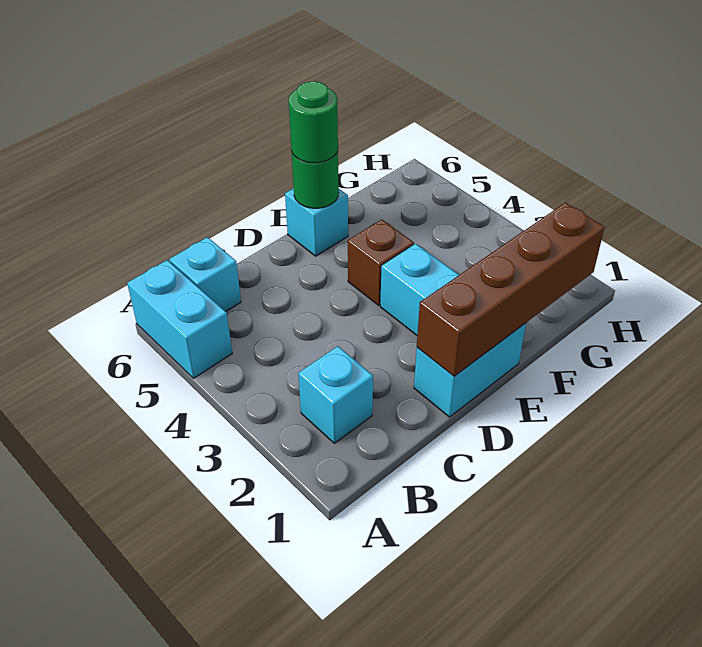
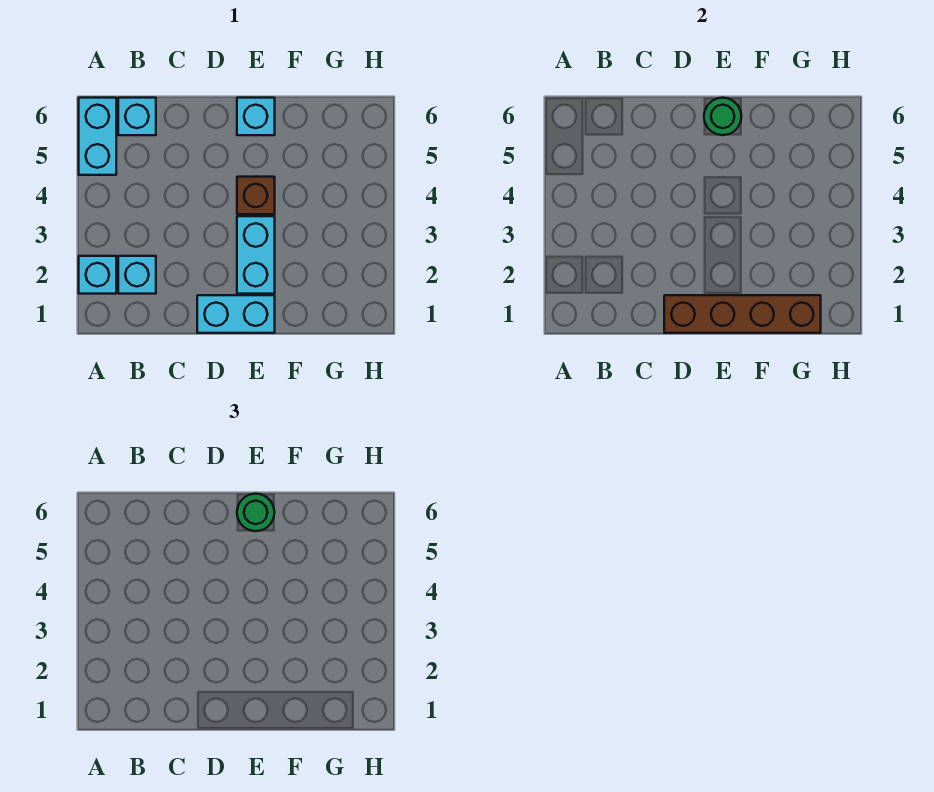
none -> cyan 1x1 brick [79,256,116,294]

